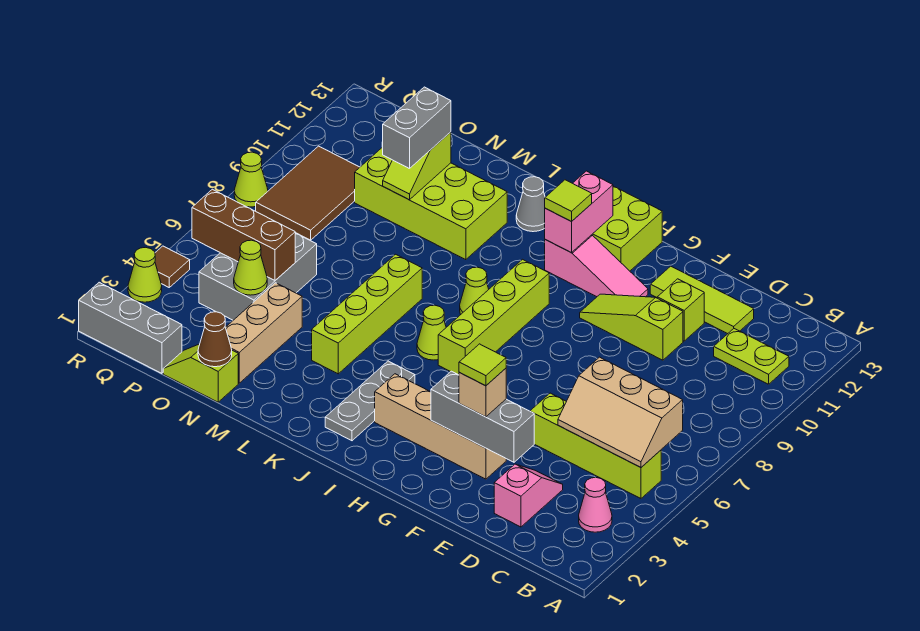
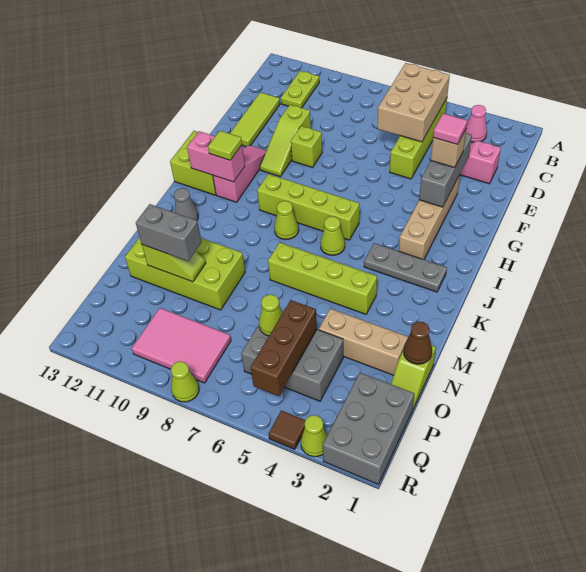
tan 2x3 slope [558,357,683,467] -> tan 2x3 brick [377,63,450,142]
lime 1x1 brick [657,279,704,341] -> lime 1x1 brick moved to [291,126,322,168]
lime 1x1 tile [459,344,506,386] -> pink 1x1 tile [433,113,467,145]
lime 2x4 brick [355,147,507,260] -> lime 2x4 brick turned to [125,237,245,310]
lime 1x1 cone [234,240,267,295] -> lime 1x1 cone moved to [259,294,283,336]
grey 1x3 brick [79,282,182,373] -> grey 2x3 brick [323,373,414,484]
brown 2x3 tile [256,146,360,240] -> pink 2x3 tile [132,308,231,383]

